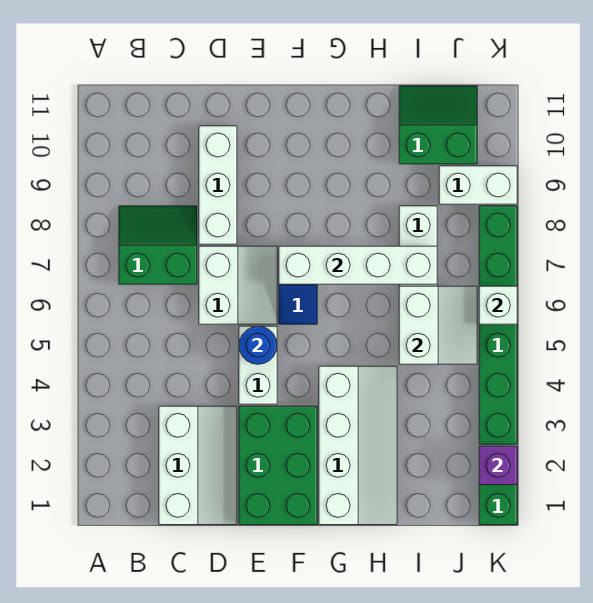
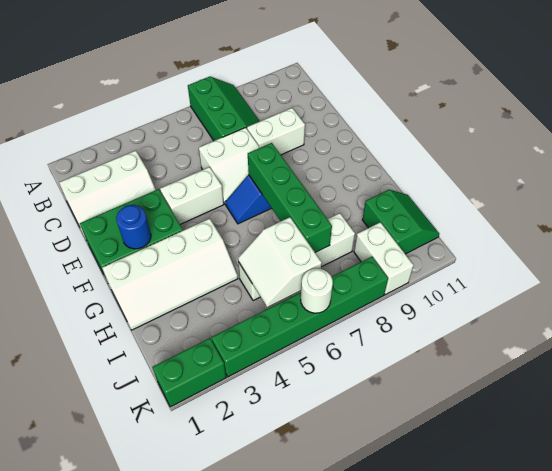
green 2x2 slope [119,206,197,284] -> green 2x3 slope [188,77,260,141]
white 1x3 brick [199,126,237,244] -> white 1x2 brick [247,108,305,155]
blue 1x1 round brick [239,326,277,364] -> blue 1x1 round brick moved to [116,205,151,249]
white 1x4 brick [279,246,437,284] -> green 1x4 brick [248,143,332,252]
white 2x2 slope [399,286,477,364] -> white 2x2 slope turned to [238,217,322,307]
purple 1x1 brick [479,446,517,485] -> none
white 1x1 brick [479,286,517,324] -> white 1x1 round brick [301,268,333,313]

